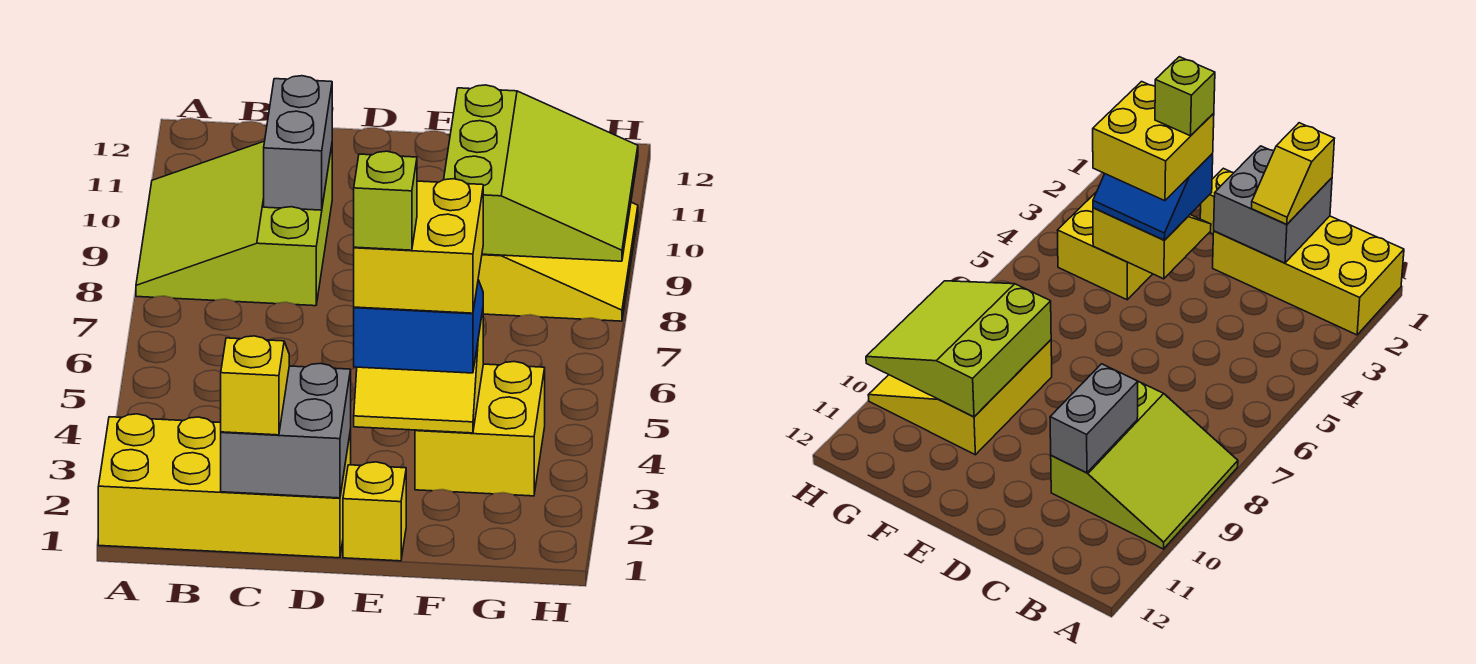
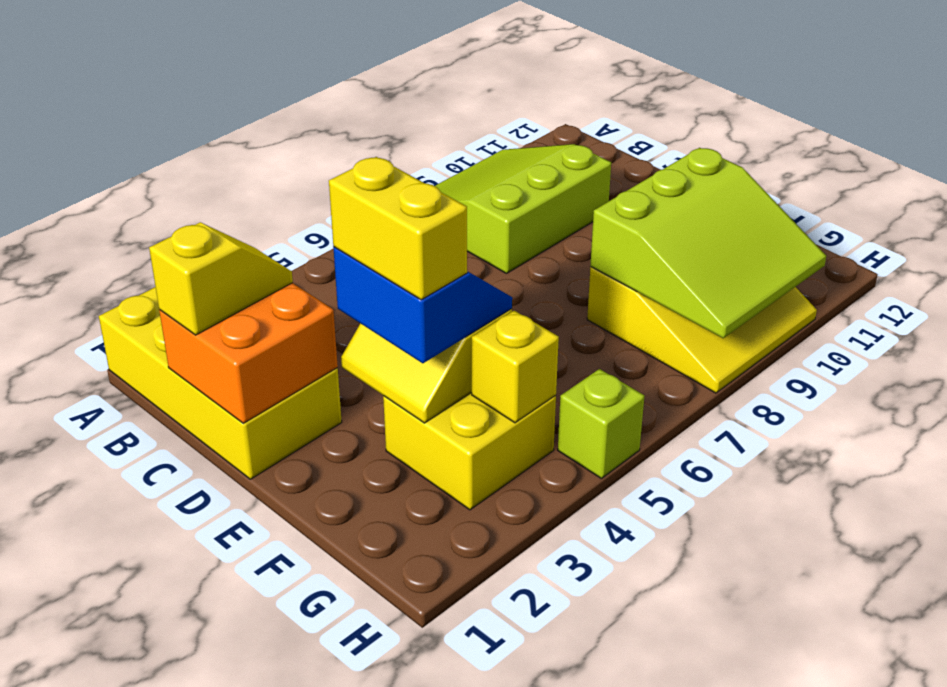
grey 2x2 brick [221,363,351,498] -> orange 2x2 brick [159,283,338,423]
grey 1x2 brick [264,76,332,210] -> none
yellow 1x1 brick [343,462,406,561] -> yellow 1x1 brick moved to [472,311,559,423]
yellow 2x2 brick [354,179,483,313] -> yellow 1x2 brick [329,157,467,300]
lime 1x1 brick [354,151,417,250] -> lime 1x1 brick moved to [558,369,644,478]

